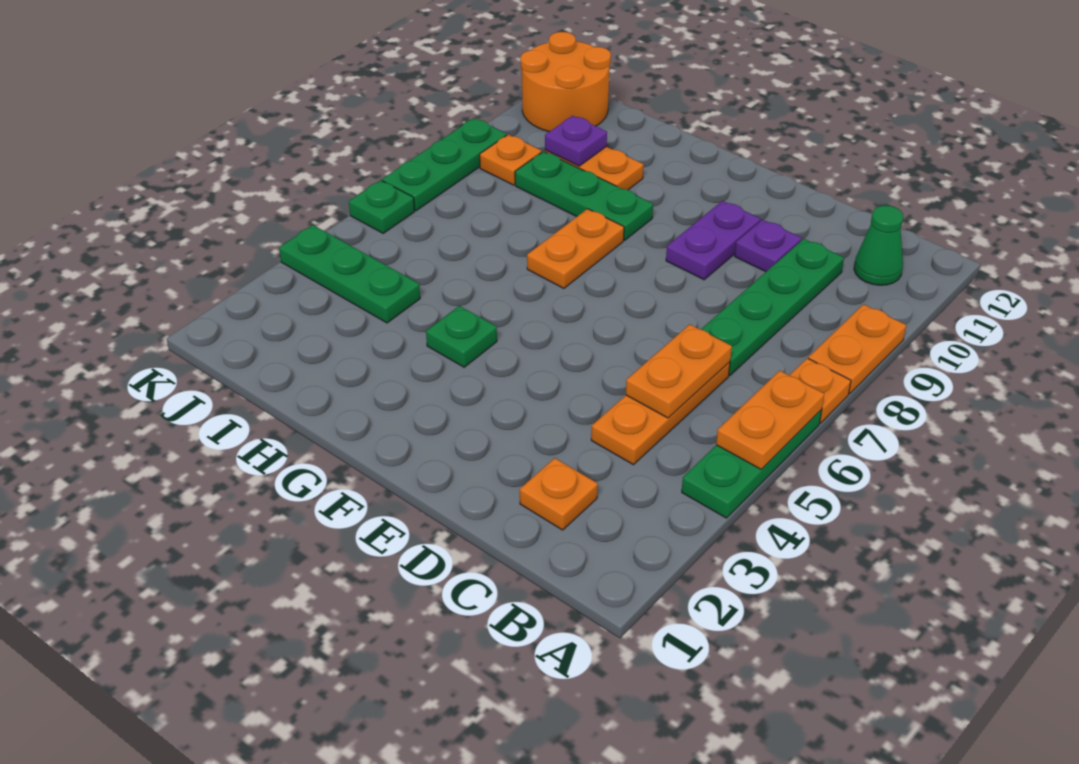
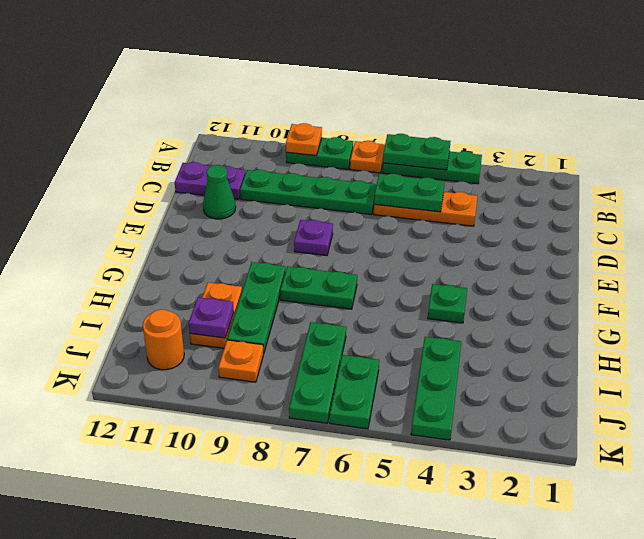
orange 1x2 plate [716,371,824,469] -> green 1x2 plate [383,134,451,170]
orange 1x2 plate [808,304,906,394] -> green 1x2 plate [286,137,353,169]
green 1x1 cone [854,206,903,285] -> green 1x1 cone moved to [203,165,236,219]
orange 1x1 plate [520,458,598,530] -> orange 1x1 plate moved to [286,123,322,156]
orange 1x2 plate [626,324,732,418] -> green 1x2 plate [374,174,445,212]
purple 1x1 plate [735,220,802,272] -> purple 1x1 plate moved to [294,220,333,256]
purple 1x2 plate [666,201,760,280] -> purple 1x2 plate moved to [175,162,246,199]
orange 1x2 plate [527,209,624,288] -> green 1x2 plate [280,266,357,309]
orange 2x2 round brick [520,32,611,132] -> orange 1x1 round brick [143,310,184,370]
green 1x1 plate [349,180,414,233] -> green 1x2 plate [330,355,379,429]
green 1x3 plate [382,118,507,211] -> green 1x3 plate turned to [289,322,346,423]

